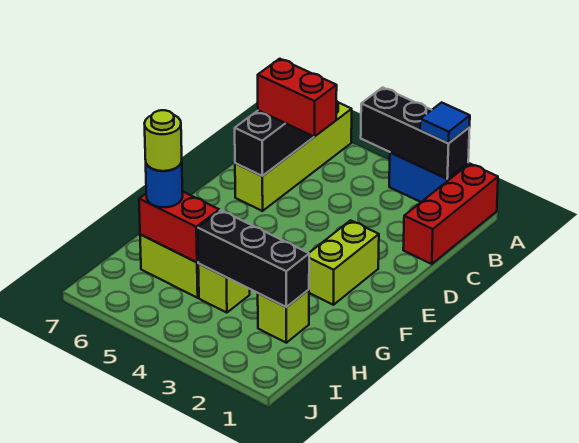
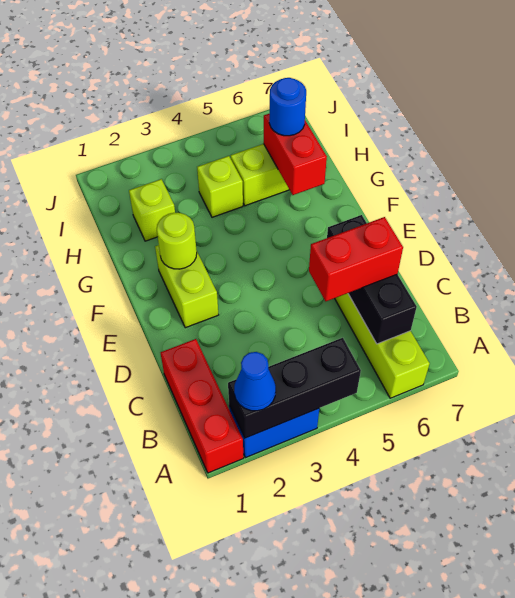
blue 1x1 tile [420,102,470,143] -> blue 1x1 cone [234,352,276,411]
black 1x3 brick [198,210,309,307] -> none
red 1x2 brick [139,191,219,262] -> red 1x2 brick turned to [264,113,327,195]
lime 1x1 round brick [144,110,182,171] -> lime 1x1 round brick moved to [157,213,197,269]

